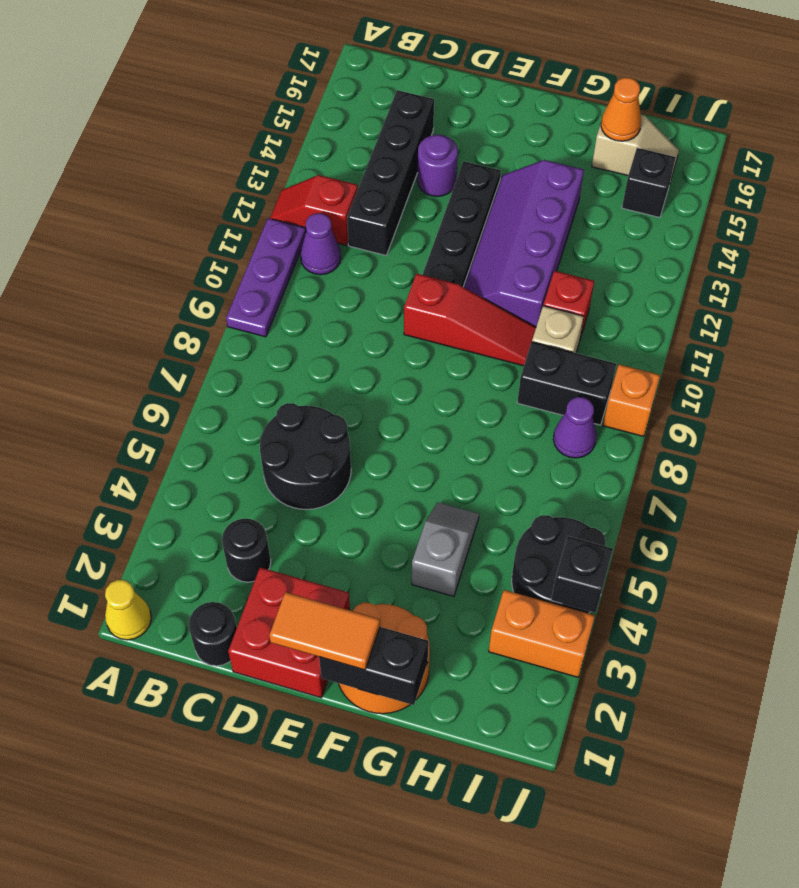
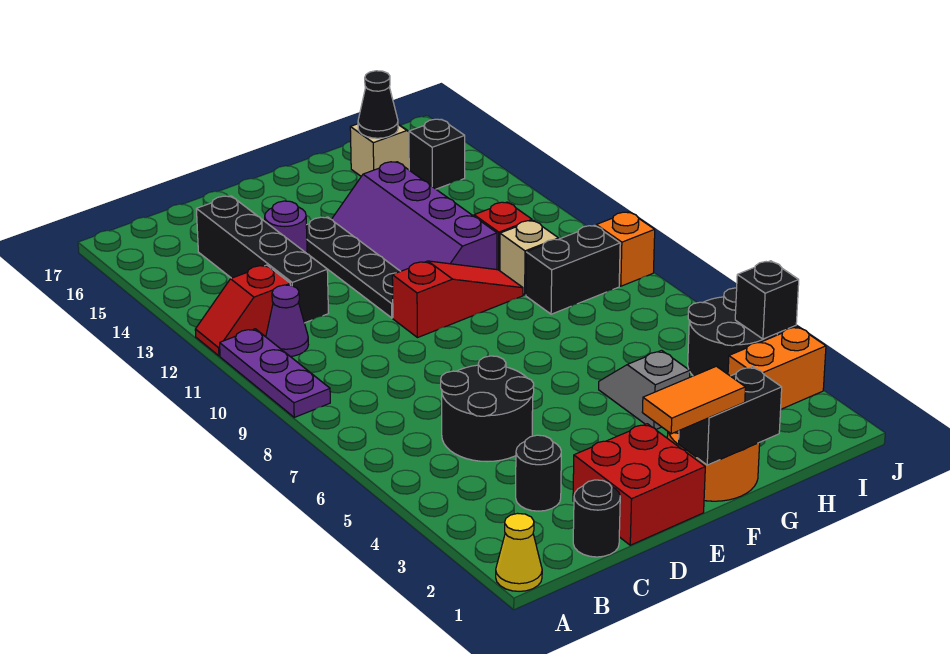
orange 1x1 cone [601,78,641,141] -> black 1x1 cone [358,71,398,138]
purple 1x1 cone [553,397,597,458] -> none

